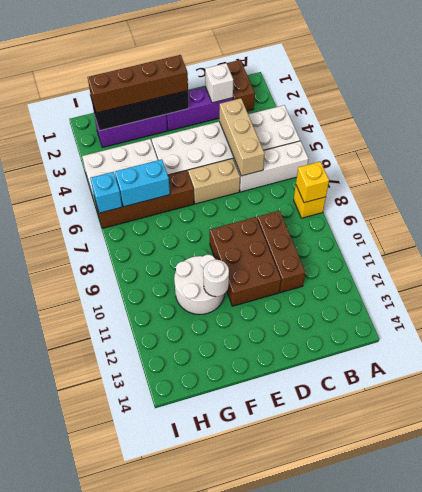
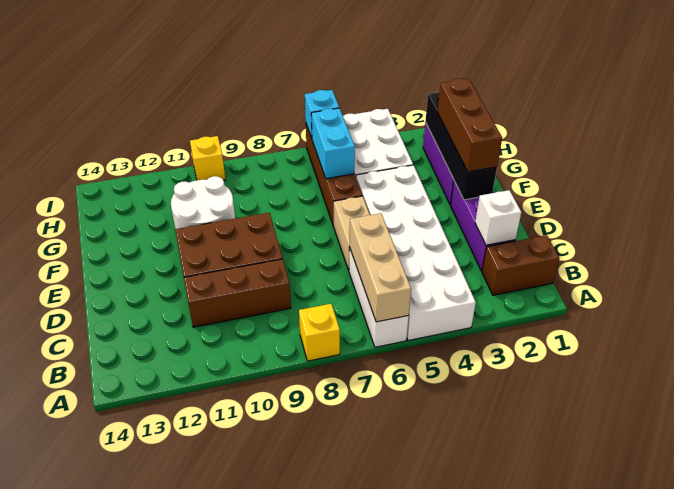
yellow 1x1 brick [296,162,329,203] -> yellow 1x1 brick moved to [190,136,225,181]
tan 1x3 brick [219,98,265,176] -> tan 1x3 brick turned to [350,213,411,322]
brown 1x4 brick [88,55,188,113] -> brown 1x3 brick [437,79,502,172]
white 1x1 round brick [203,260,229,297] -> none

